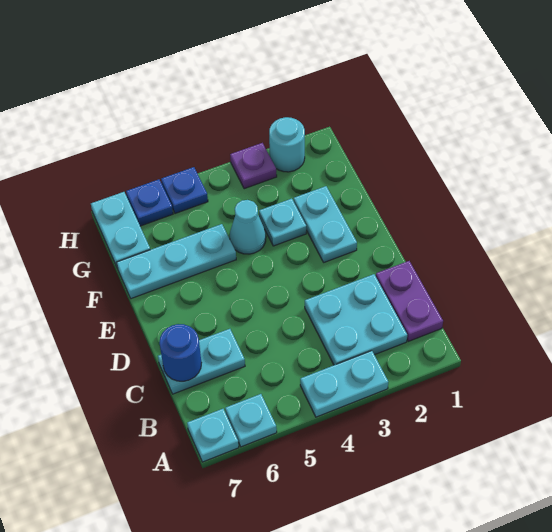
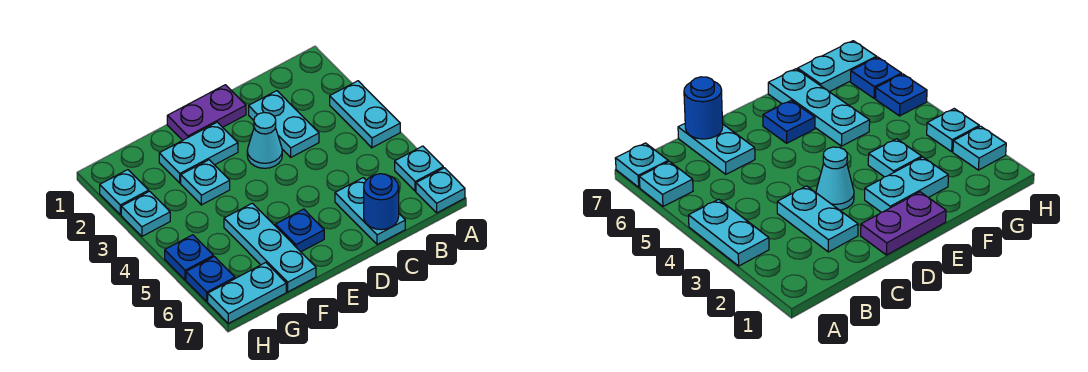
purple 1x2 plate [376,261,443,341] -> purple 1x2 plate moved to [167,85,246,140]
cyan 2x2 plate [305,274,407,365] -> cyan 1x2 plate [249,91,319,157]
none -> blue 1x1 plate [275,209,324,252]
cyan 1x1 cone [230,200,266,254] -> cyan 1x1 cone moved to [247,113,282,168]
cyan 1x1 round brick [269,117,305,172] -> cyan 1x1 plate [100,170,149,215]
purple 1x1 plate [230,143,277,189] -> cyan 1x1 plate [121,191,170,236]

